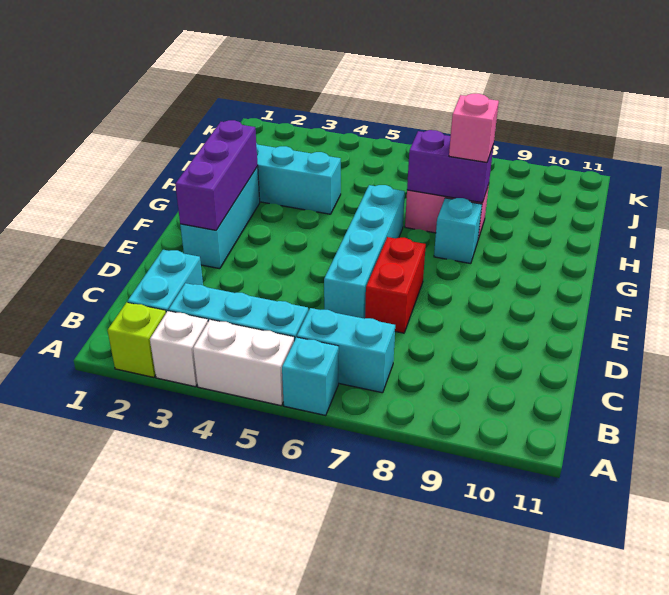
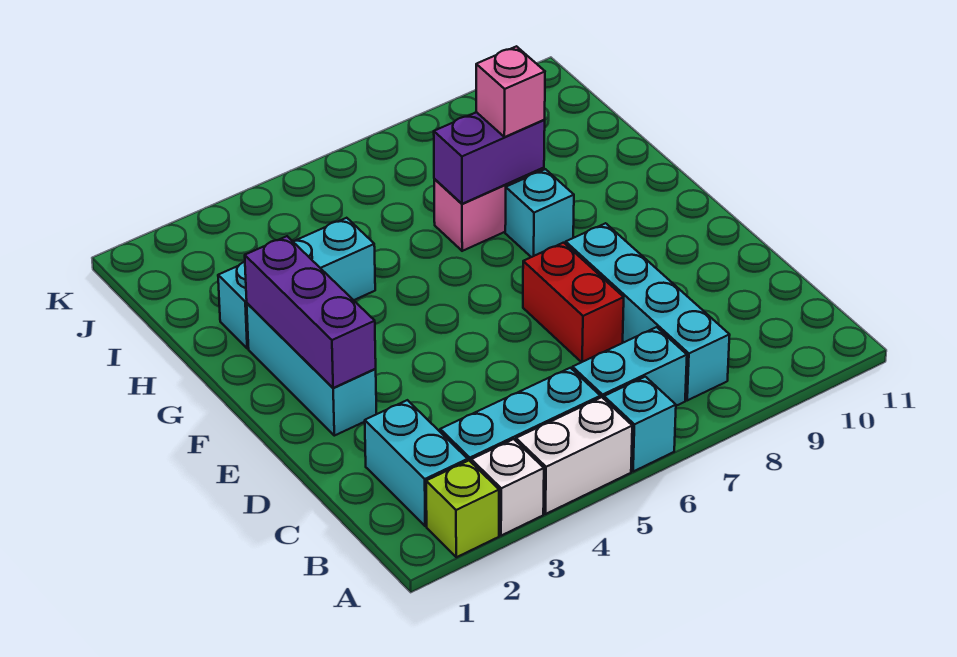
cyan 1x4 brick [324,185,405,319] -> cyan 1x4 brick moved to [566,223,730,400]

